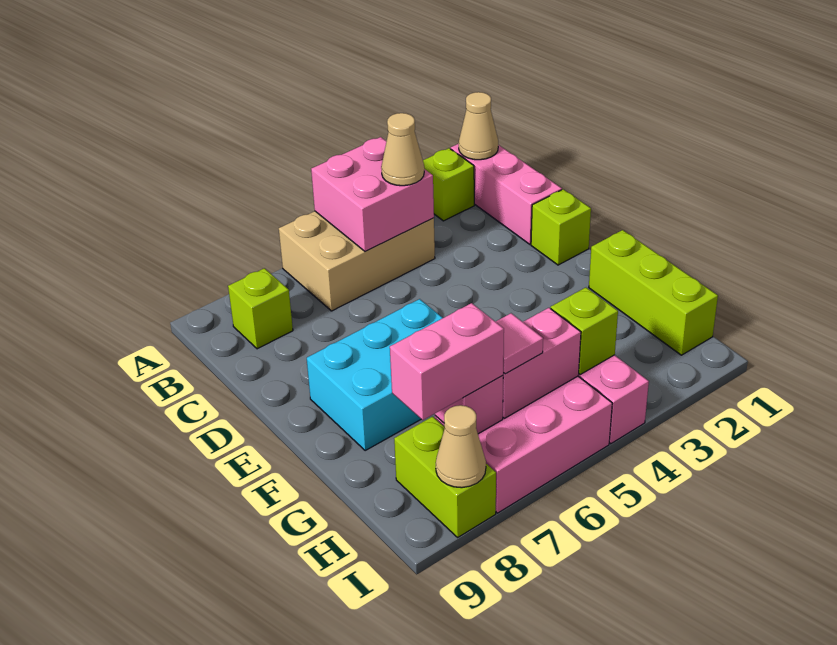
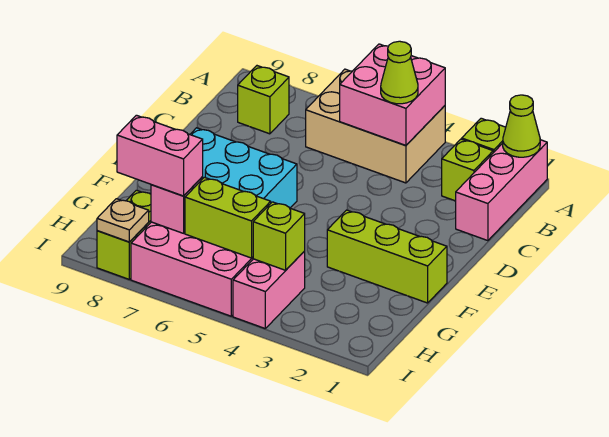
tan 1x1 cone [459,92,498,160] -> lime 1x1 cone [503,95,540,157]
tan 1x1 cone [381,113,424,186] -> lime 1x1 cone [381,41,418,104]
lime 1x1 brick [531,189,591,265] -> lime 1x1 brick moved to [442,139,493,201]
lime 1x3 brick [589,230,718,355] -> lime 1x3 brick turned to [327,210,447,303]
pink 1x2 brick [503,308,581,418] -> lime 1x2 brick [185,177,271,258]
pink 1x1 tile [496,313,543,374] -> none
tan 1x1 cone [436,405,486,488] -> tan 1x1 plate [97,199,149,242]

